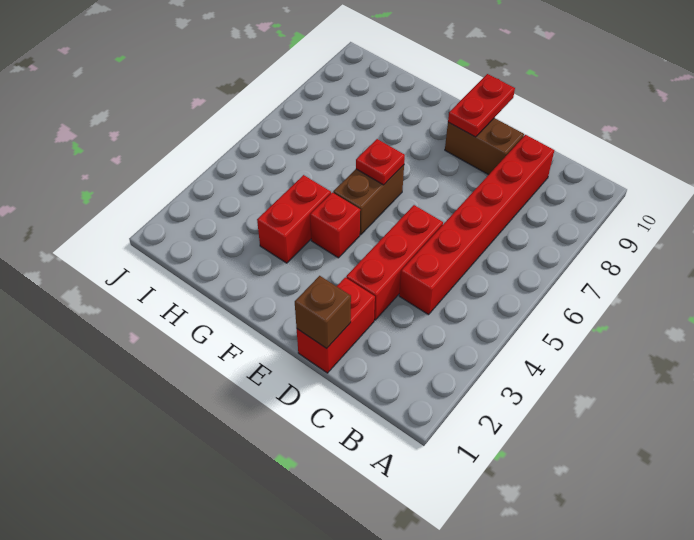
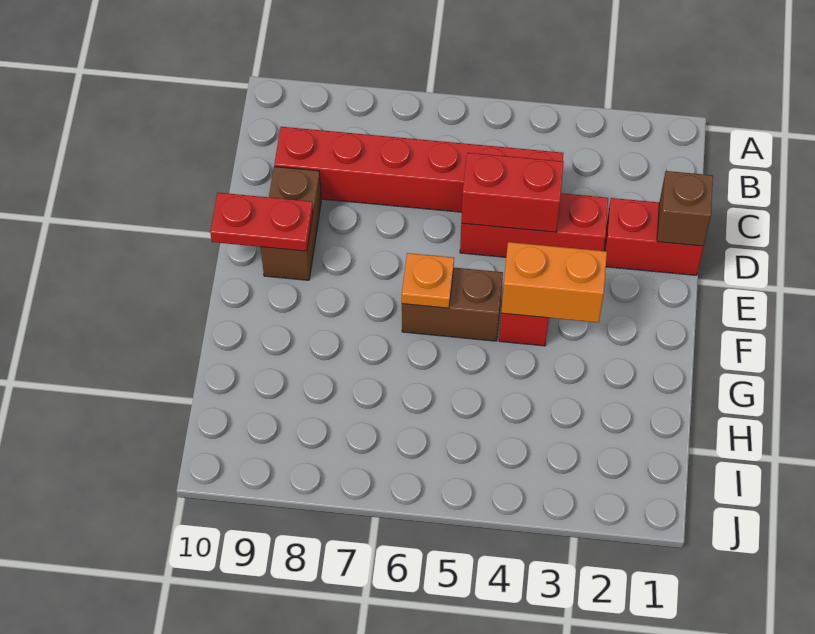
none -> orange 1x2 brick [501,242,607,323]
red 1x1 plate [356,139,405,185] -> orange 1x1 plate [402,253,454,308]
red 1x2 brick [257,175,331,263] -> red 1x2 brick moved to [461,153,564,232]

